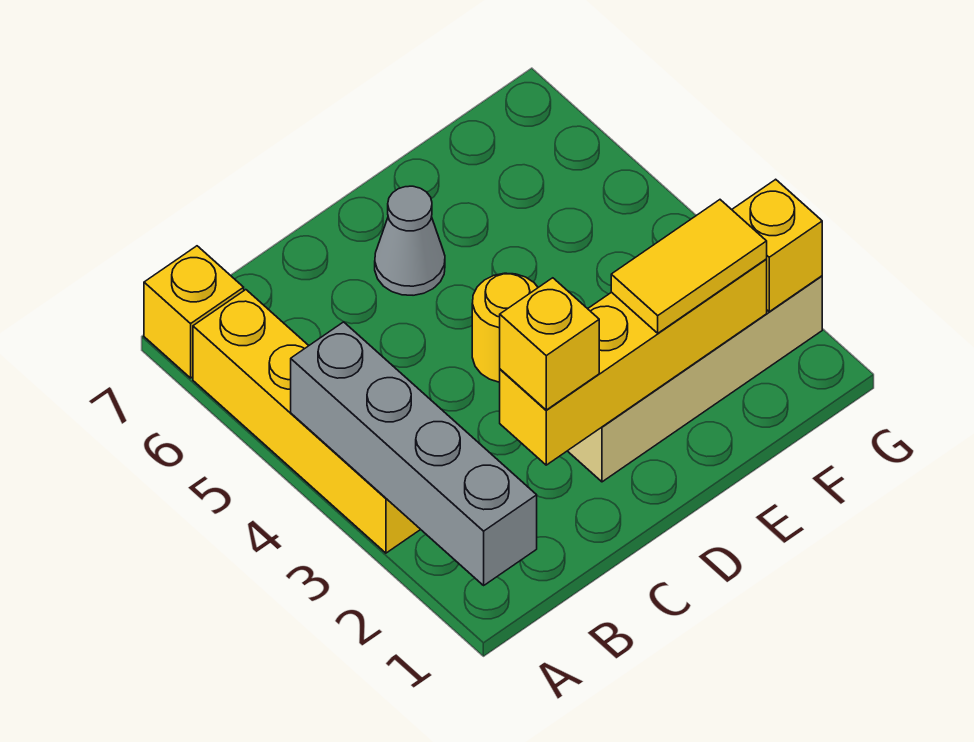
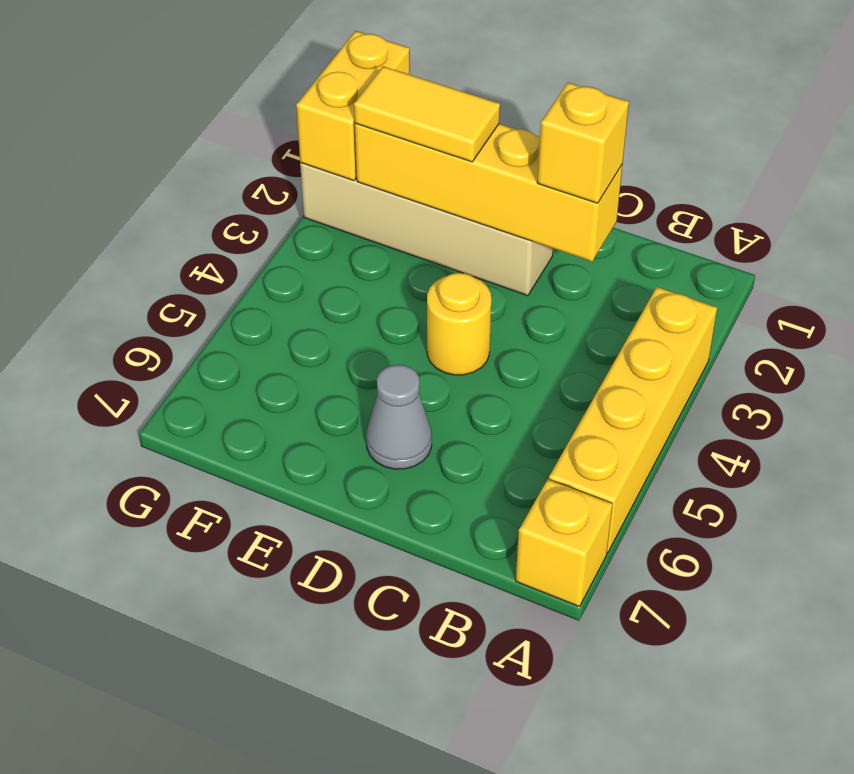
grey 1x4 brick [291,322,537,585] -> none
yellow 1x1 brick [732,179,822,312] -> yellow 1x2 brick [296,31,410,181]

